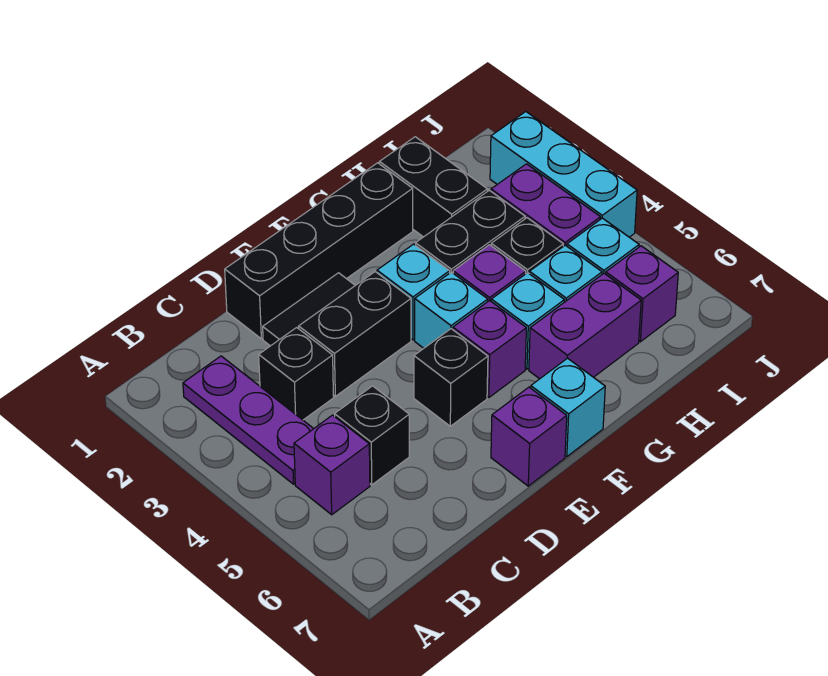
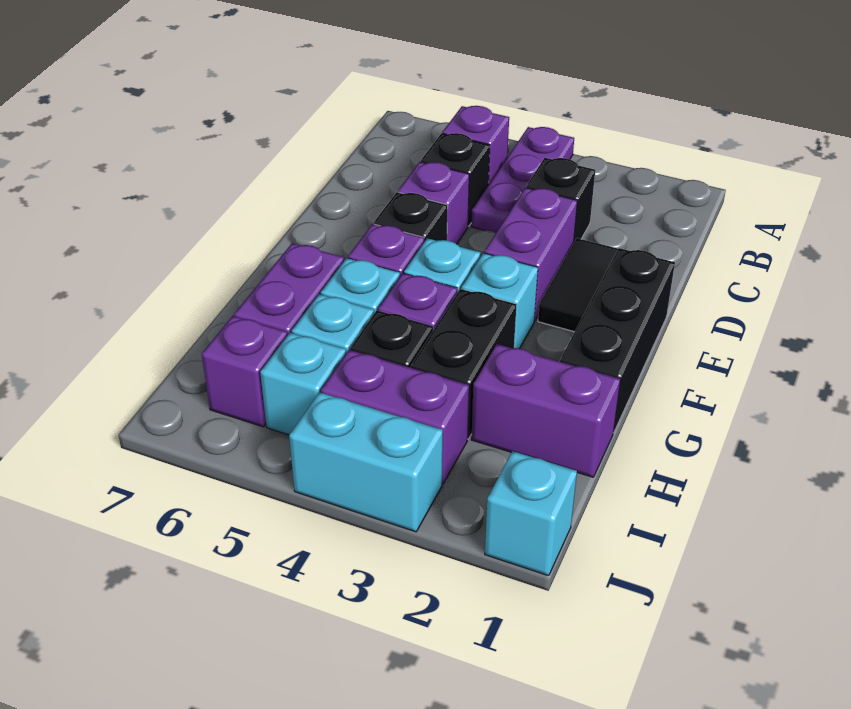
purple 1x3 plate [183,356,314,484] -> purple 1x3 plate turned to [471,127,574,233]
black 1x4 brick [225,163,413,339] -> black 1x3 brick [560,248,675,433]
black 1x2 brick [299,272,411,396] -> purple 1x2 brick [484,188,577,321]
purple 1x1 brick [491,387,567,486] -> purple 1x1 brick moved to [398,162,469,244]
cyan 1x1 brick [531,358,605,457] -> cyan 1x1 brick moved to [485,451,577,576]
black 1x2 brick [379,137,488,237] -> purple 1x2 brick [471,344,620,477]
cyan 1x3 brick [490,112,637,237] -> cyan 1x2 brick [289,392,443,532]

